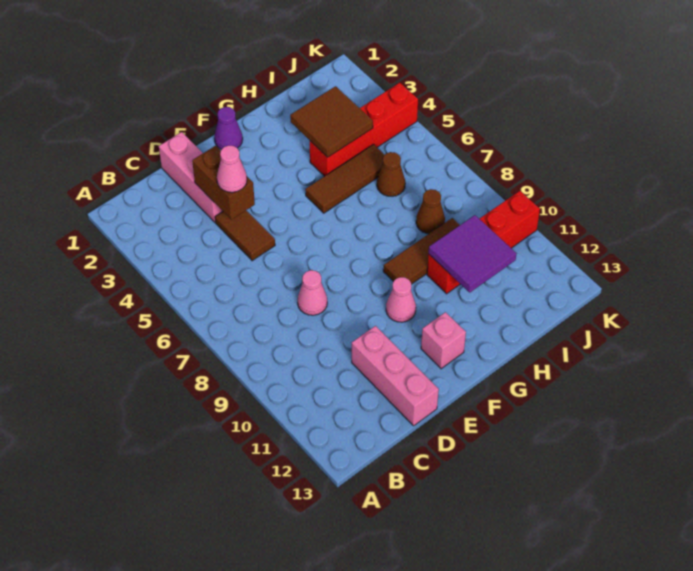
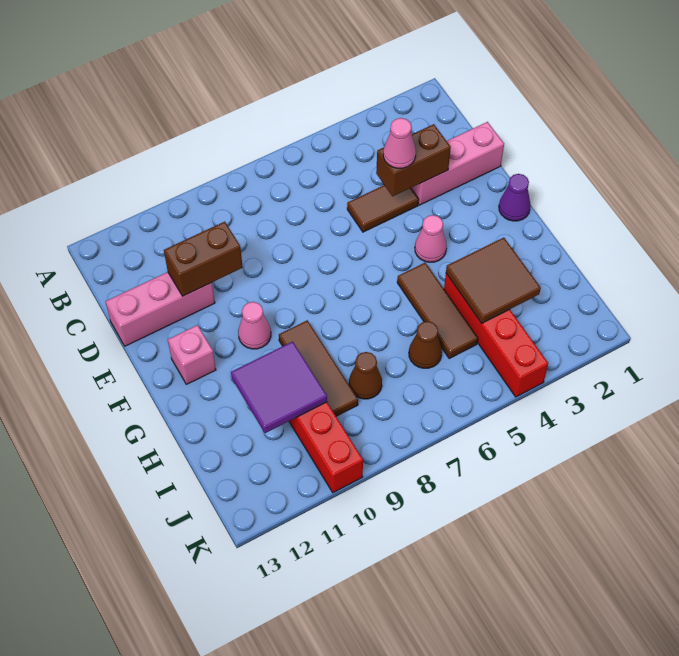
pink 1x1 cone [298,270,327,315] -> pink 1x1 cone moved to [415,215,447,262]
none -> brown 1x2 brick [164,222,243,296]

